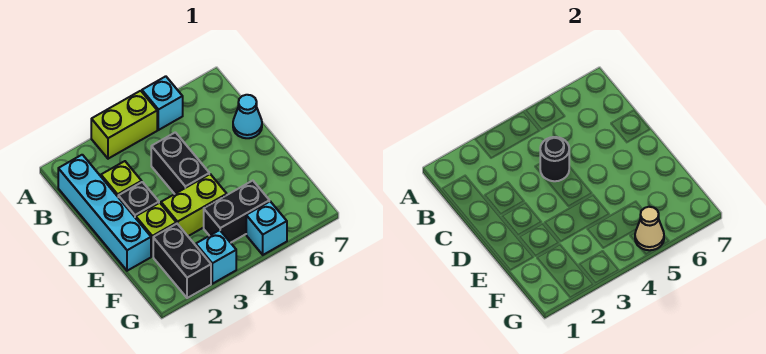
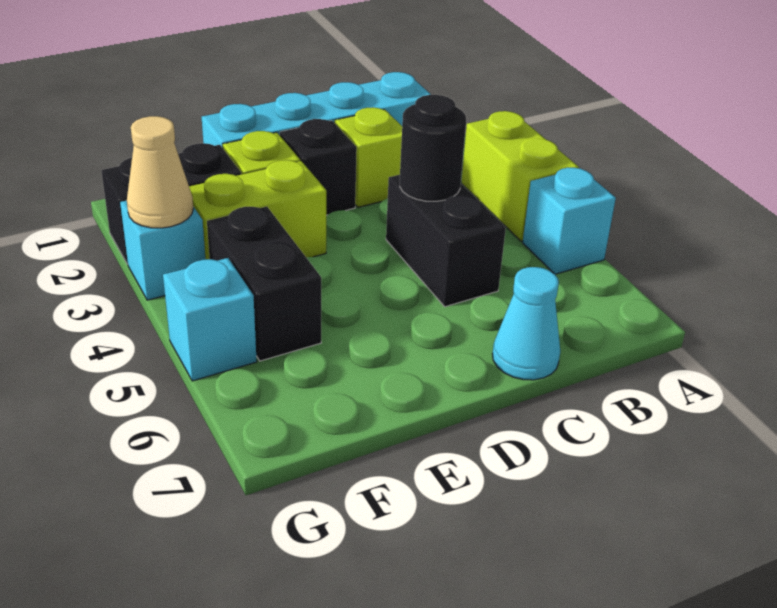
black 1x2 brick [151,132,209,194] -> black 1x2 brick turned to [386,175,506,307]
lime 1x2 brick [161,174,227,236] -> lime 1x2 brick turned to [189,160,326,259]
tan 1x1 cone [635,207,664,250] -> tan 1x1 cone moved to [127,116,193,228]

